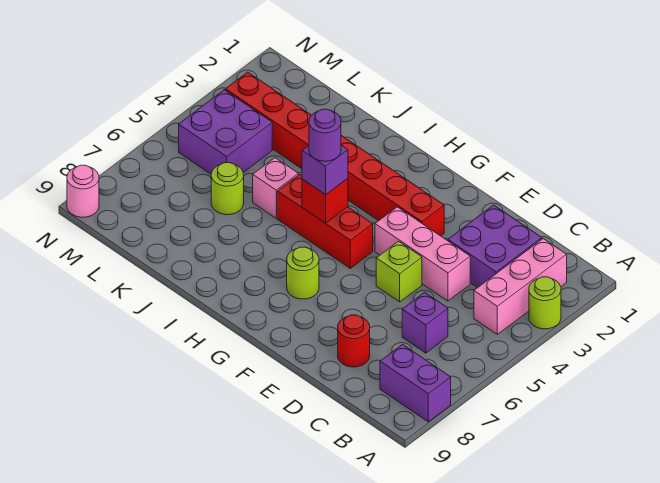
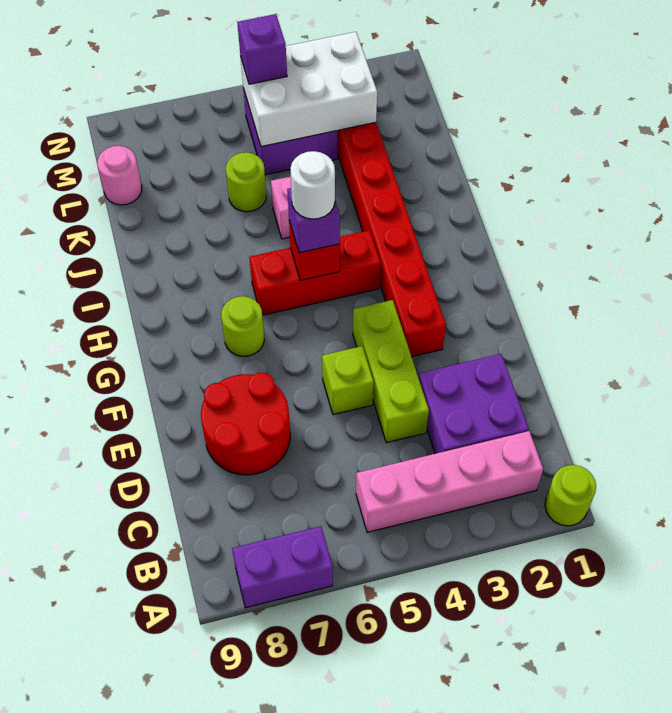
lime 1x1 round brick [529,277,561,329] -> lime 1x1 round brick moved to [545,465,596,526]
purple 1x2 brick [380,344,451,422] -> purple 1x2 brick turned to [232,526,333,608]
pink 1x3 brick [474,239,567,334] -> pink 1x4 brick [356,431,543,532]
purple 1x1 brick [402,292,448,353] -> purple 1x1 brick moved to [237,14,287,84]
pink 1x3 brick [375,207,470,301] -> lime 1x3 brick [353,300,429,443]
red 1x1 round brick [338,315,370,367] -> red 2x2 round brick [201,373,290,475]
red 1x3 brick [277,174,373,268] -> red 1x3 brick turned to [249,230,381,315]
purple 1x1 round brick [309,109,341,161] -> white 1x1 round brick [290,151,335,219]
none -> white 2x3 brick [240,32,377,147]
pink 1x1 round brick [67,165,99,217] -> pink 1x1 round brick moved to [97,146,142,205]

